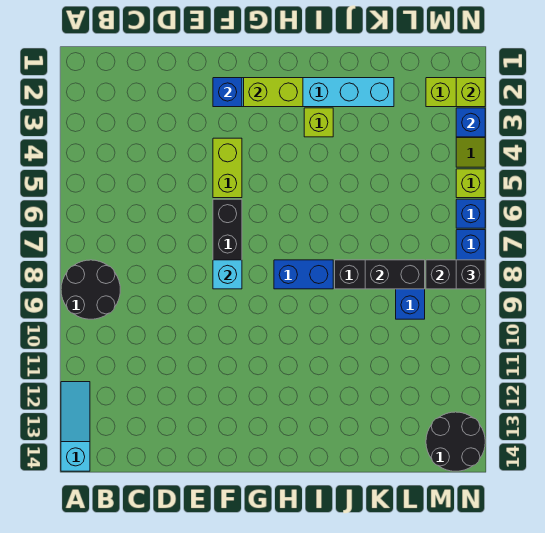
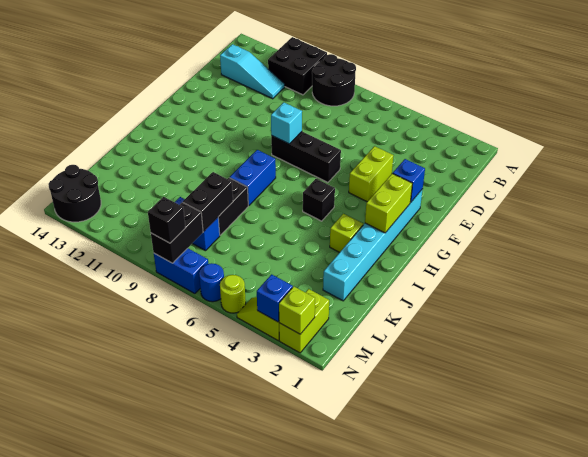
none -> black 2x2 brick [268,37,327,95]
cyan 1x3 slope [61,382,90,471] -> cyan 1x3 slope moved to [220,44,285,99]
lime 1x2 brick [213,138,242,198] -> lime 1x2 brick turned to [349,146,394,202]
none -> black 1x1 brick [303,179,335,221]
lime 1x1 brick [456,169,485,198] -> lime 1x1 round brick [220,275,246,313]
blue 1x1 brick [456,199,485,228] -> blue 1x1 round brick [199,264,224,302]

